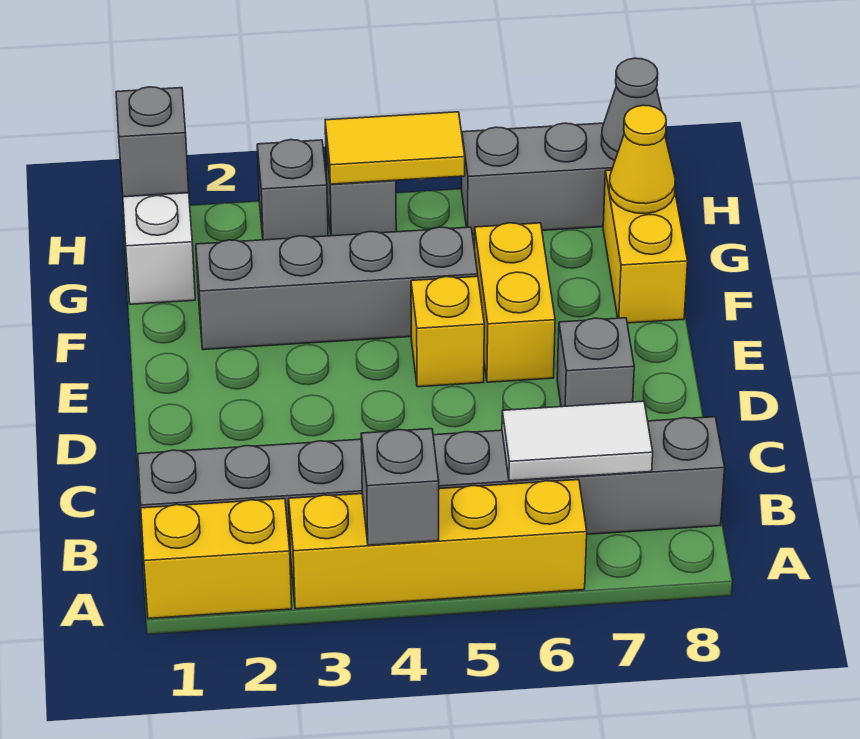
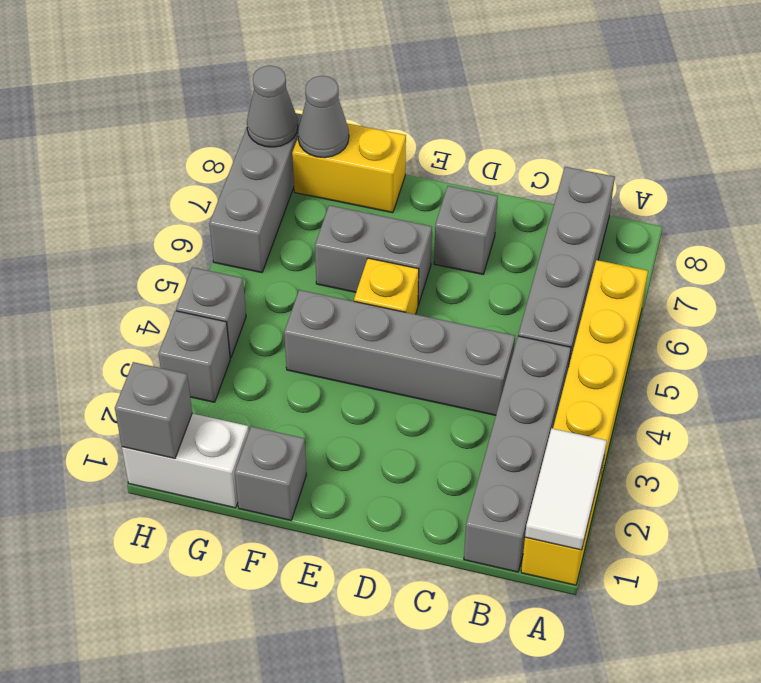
grey 1x1 brick [361,429,439,545] -> grey 1x1 brick moved to [235,427,306,520]
white 1x2 tile [502,401,653,481] -> white 1x2 tile moved to [525,428,607,550]
yellow 1x2 brick [474,223,555,382] -> grey 1x2 brick [315,205,432,305]
grey 1x4 brick [196,227,478,350] -> grey 1x4 brick turned to [284,290,515,415]
yellow 1x1 cone [609,105,675,214] -> grey 1x1 cone [298,76,349,158]
yellow 1x2 tile [325,112,465,184] -> none

